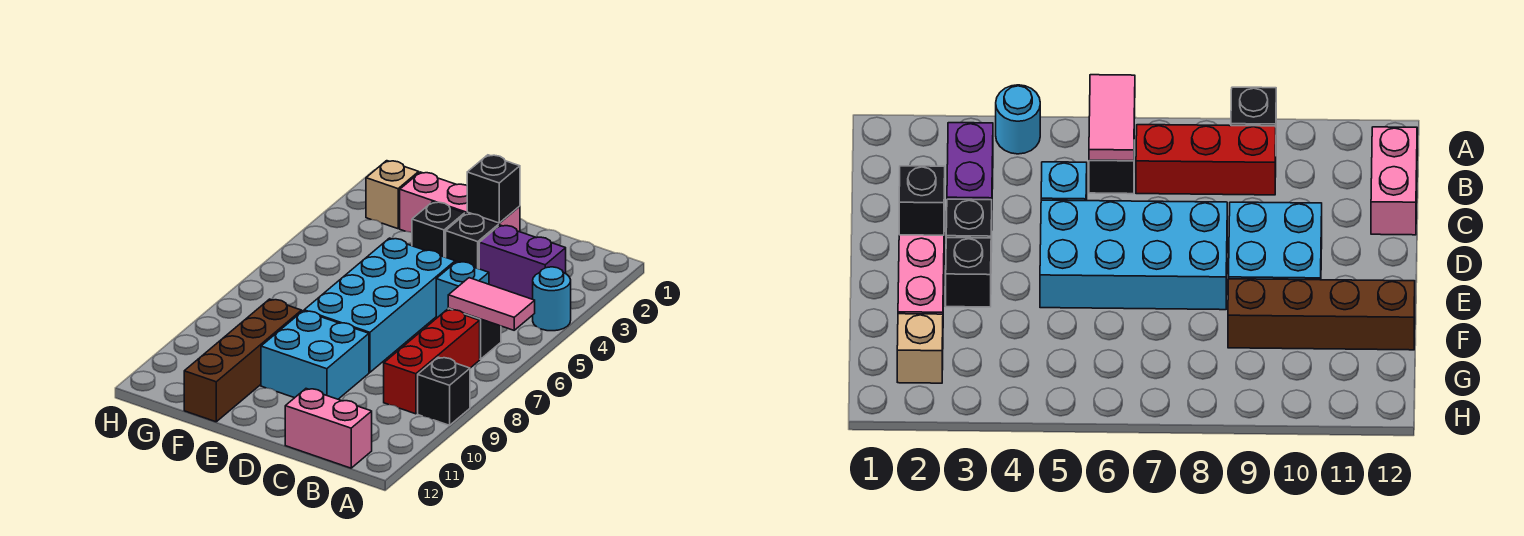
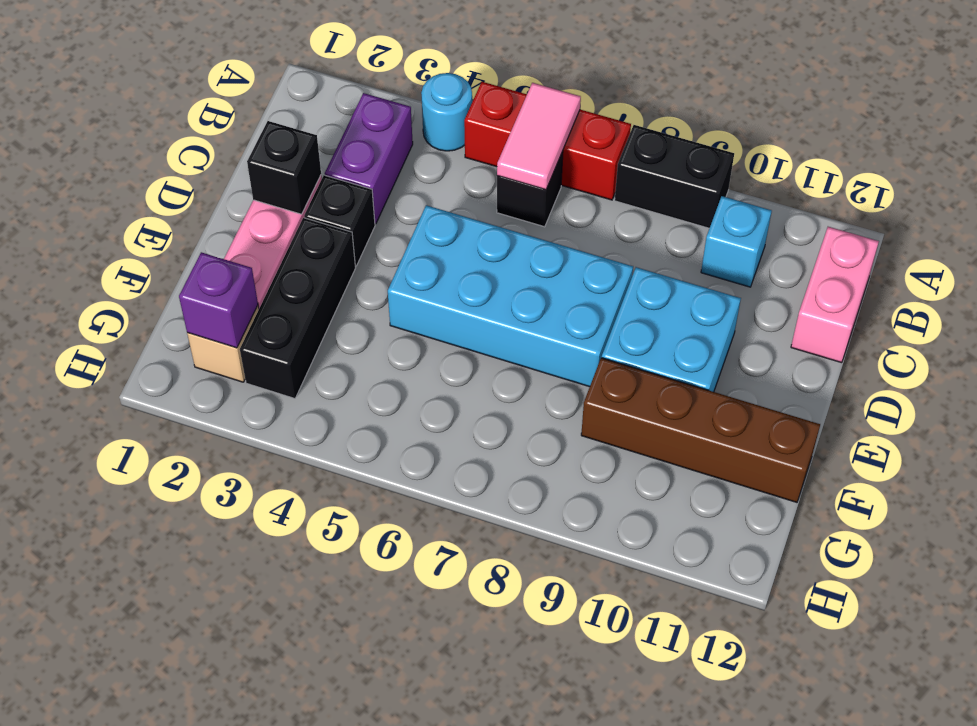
black 1x1 brick [418,357,470,425] -> black 1x2 brick [615,125,734,228]
red 1x3 brick [384,309,480,414] -> red 1x3 brick moved to [464,82,631,200]
cyan 1x1 brick [436,262,489,318] -> cyan 1x1 brick moved to [701,196,772,287]
black 1x1 brick [412,202,465,257] -> black 1x3 brick [240,218,356,399]
none -> purple 1x1 brick [179,252,258,348]

